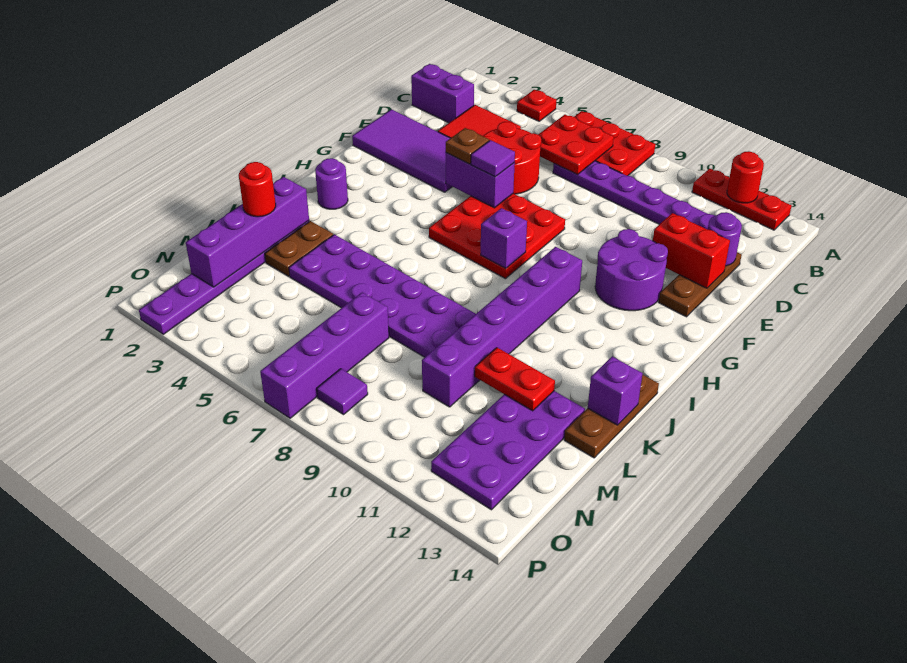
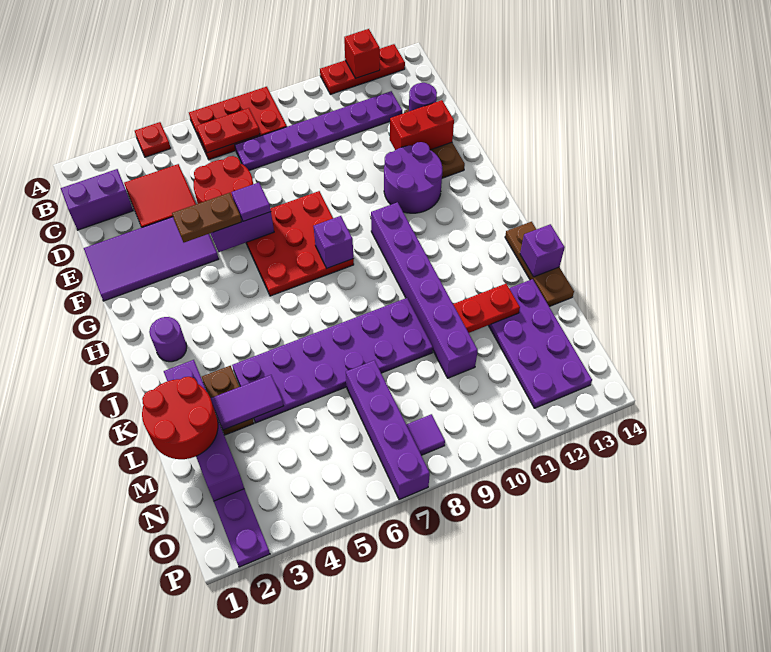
red 1x1 round brick [727,151,764,203] -> red 1x1 brick [344,29,380,78]
red 2x2 plate [538,115,614,174] -> red 1x2 plate [196,108,260,153]
brown 1x1 plate [446,128,489,164] -> brown 1x2 plate [172,193,242,242]
red 1x1 round brick [239,162,276,217] -> red 2x2 round brick [142,377,218,459]
none -> purple 1x2 tile [211,375,283,430]

